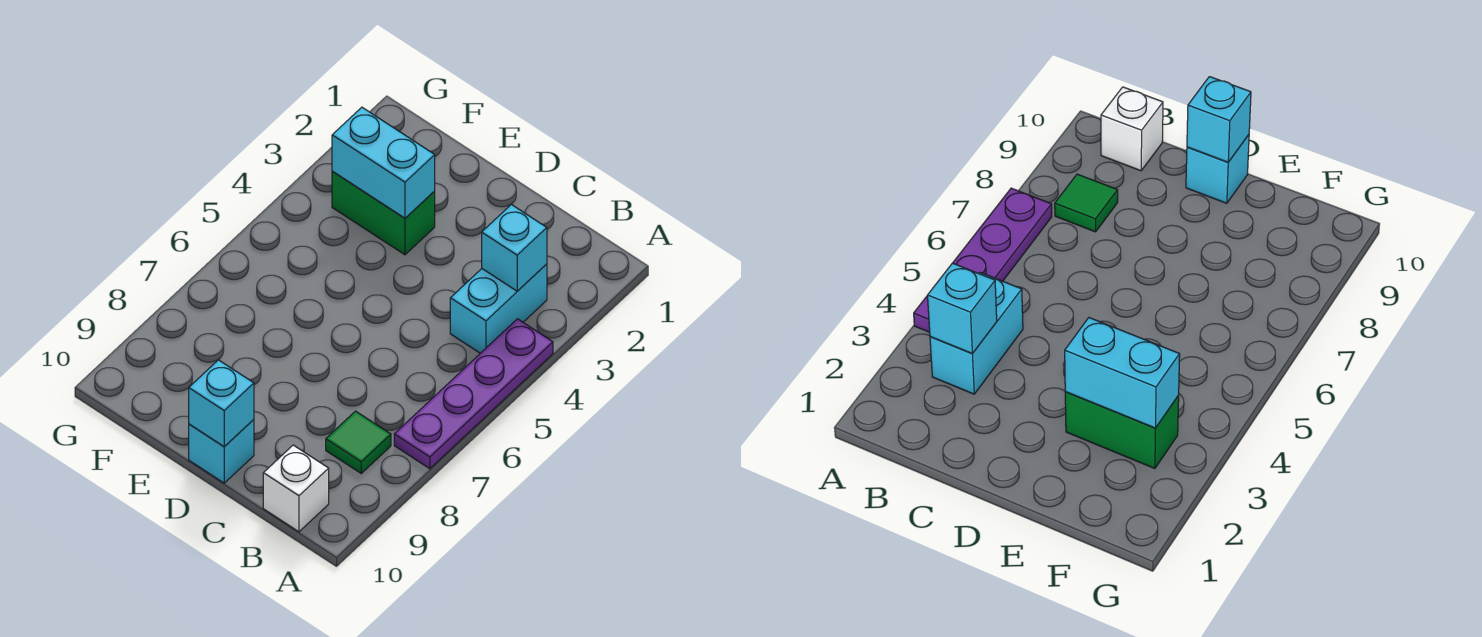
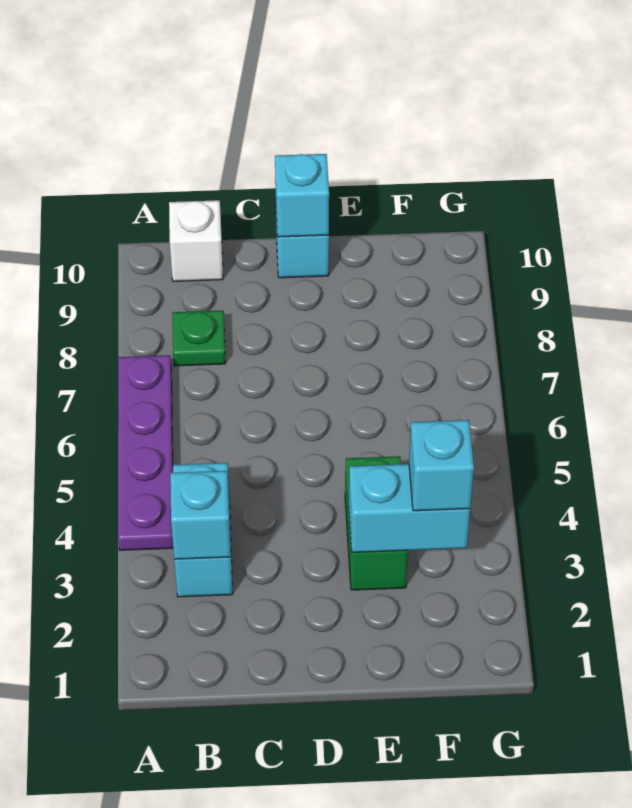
green 1x1 tile [326,411,391,473] -> green 1x1 plate [172,311,226,366]
green 1x2 brick [332,171,435,255] -> green 1x2 brick turned to [345,456,408,590]
none -> cyan 1x1 brick [409,420,474,511]

